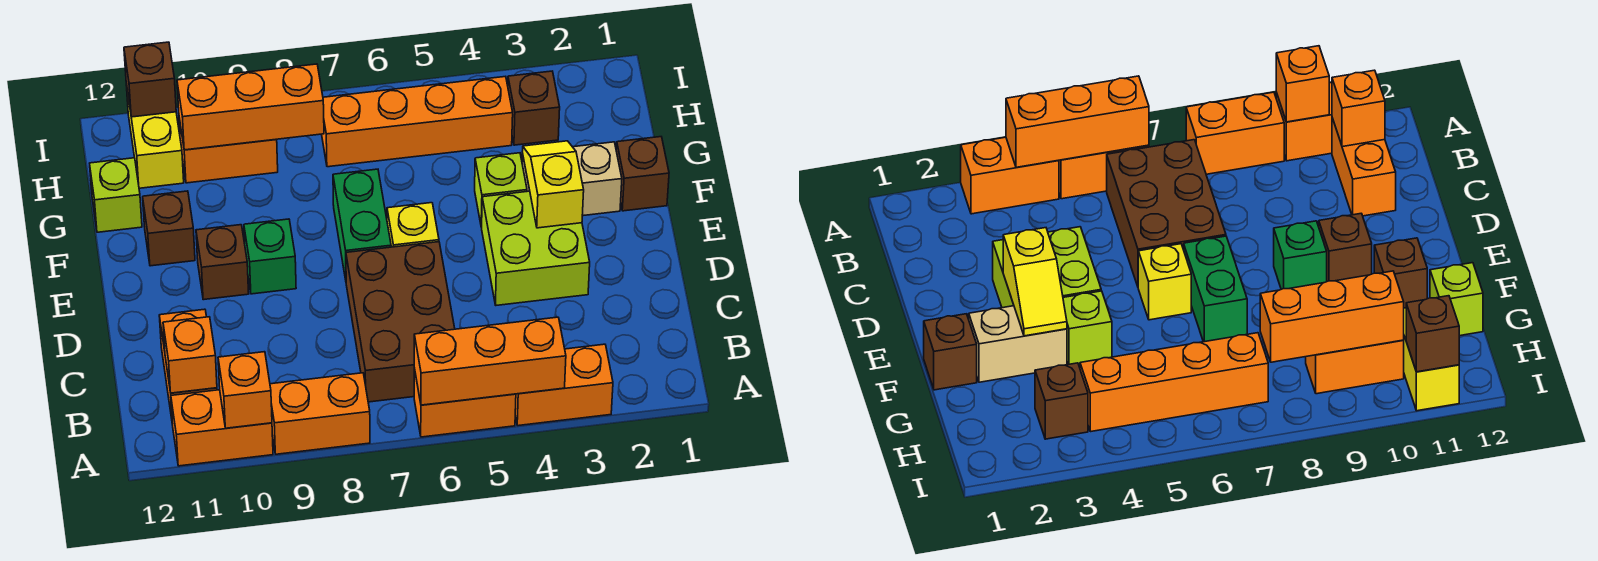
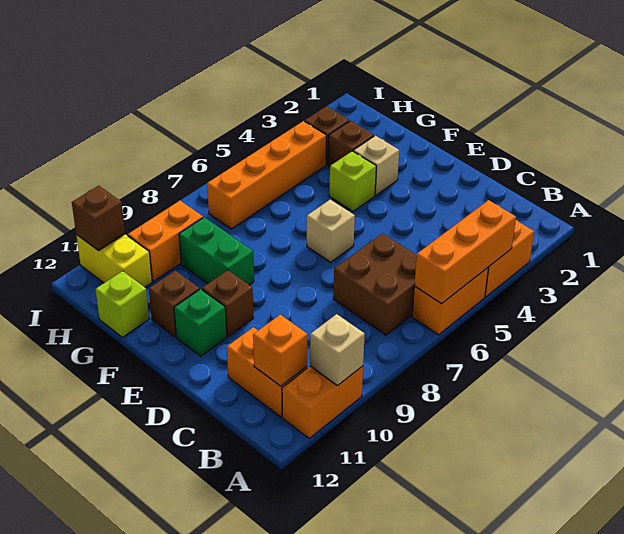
orange 1x2 brick [270,373,370,454] -> none
orange 1x1 brick [218,352,272,428] -> tan 1x1 brick [310,314,365,386]
brown 2x3 brick [346,242,455,402] -> brown 2x2 brick [333,233,417,335]
lime 2x2 brick [482,191,590,305] -> none
yellow 1x2 slope [522,141,584,228] -> none
yellow 1x1 brick [387,203,439,247] -> tan 1x1 brick [307,200,355,262]
green 1x2 brick [333,169,391,280] -> green 1x2 brick moved to [179,217,254,285]
green 1x1 brick [244,219,296,294] -> green 1x1 brick moved to [174,289,227,356]
brown 1x1 brick [616,137,669,211] -> brown 1x1 brick moved to [328,121,374,166]
tan 1x2 brick [522,142,622,216] -> tan 1x1 brick [353,136,399,195]
orange 1x3 brick [177,64,324,150] -> none

